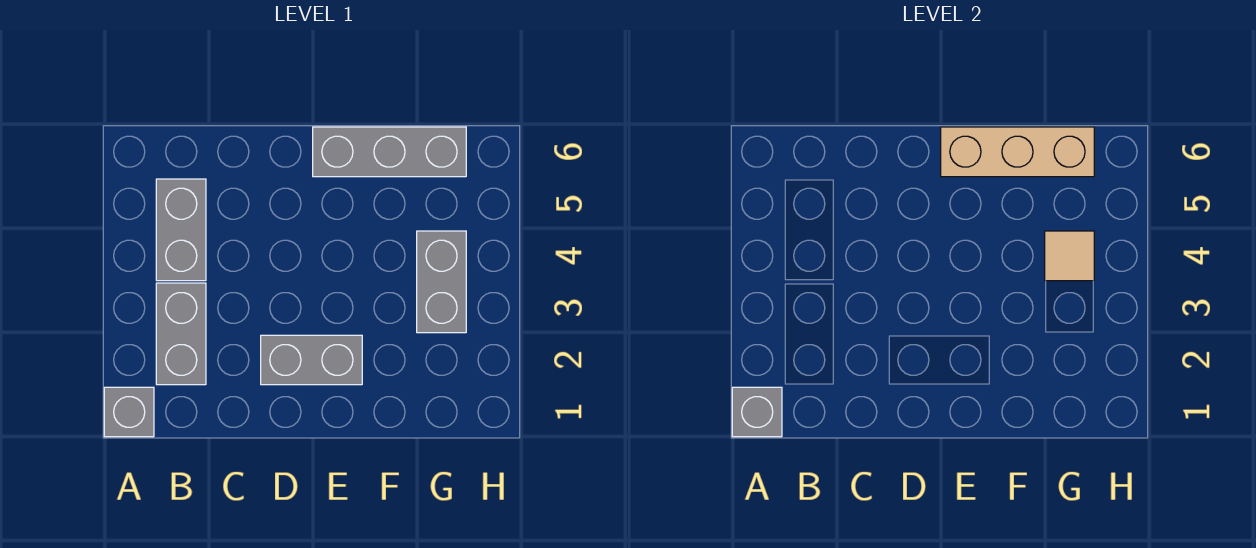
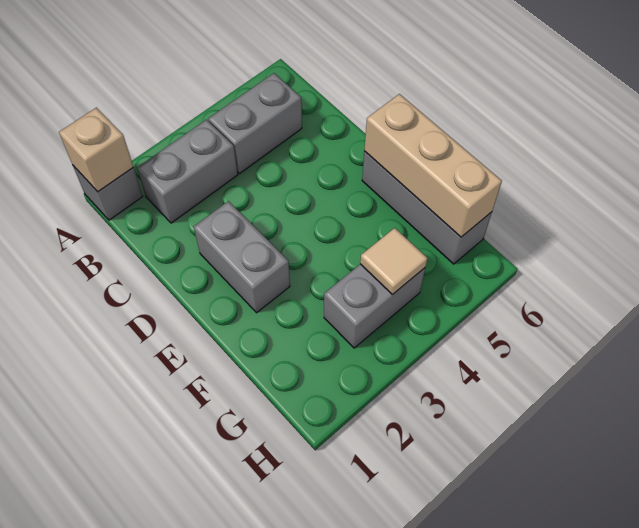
grey 1x1 brick [732,387,782,437] -> tan 1x1 brick [59,108,133,192]

